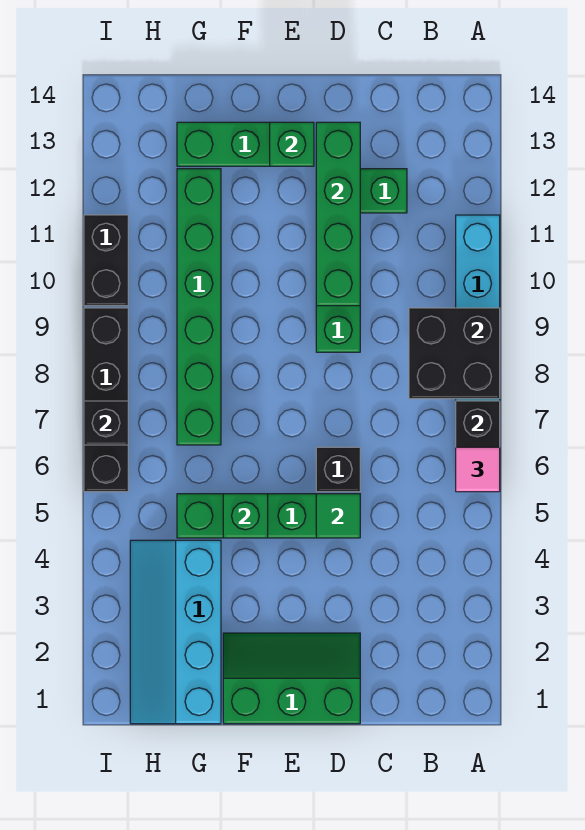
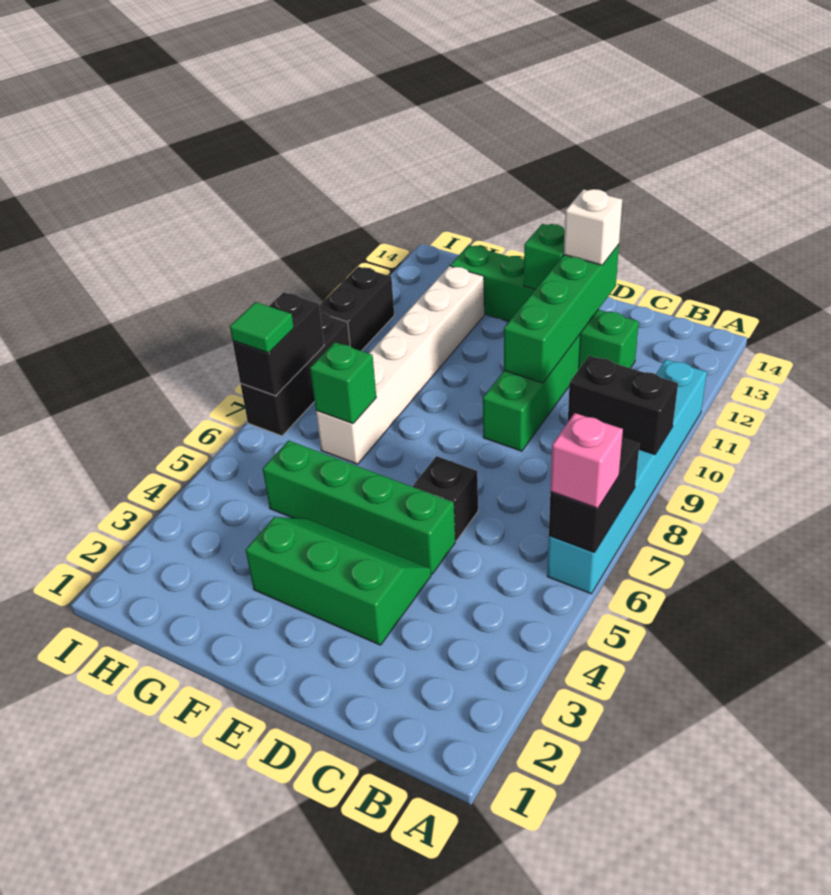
pink 1x1 tile [456,447,500,492] -> pink 1x1 brick [550,413,623,508]
black 2x2 brick [409,308,500,399] -> black 1x2 brick [568,356,678,455]
green 2x3 slope [223,633,360,724] -> green 2x3 slope moved to [246,517,431,645]
green 1x1 tile [316,494,360,538] -> green 1x1 tile moved to [230,302,294,353]
none -> white 1x1 brick [564,189,622,265]
green 1x1 brick [223,494,268,538] -> green 1x1 brick moved to [310,342,376,424]
cyan 2x4 slope [130,540,221,724] -> none
green 1x6 brick [177,169,221,445] -> white 1x6 brick [316,266,484,464]
black 1x4 brick [84,308,128,492] -> black 1x3 brick [241,313,350,436]
black 1x1 brick [84,401,128,445] -> black 1x2 brick [233,292,324,396]

